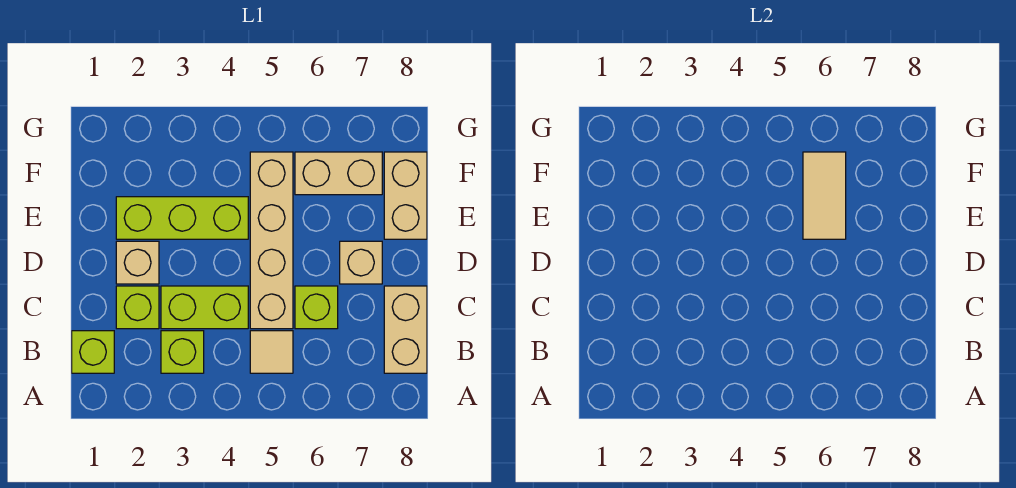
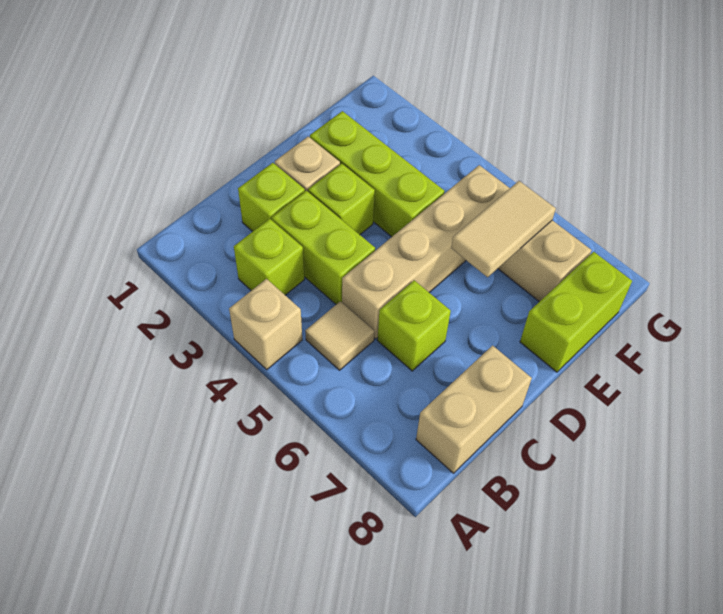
lime 1x1 brick [72,331,114,373] -> lime 1x1 brick moved to [308,164,375,235]
tan 1x1 brick [340,241,382,284] -> tan 1x1 brick moved to [229,279,302,370]
tan 1x2 brick [384,152,427,239] -> lime 1x2 brick [520,252,632,372]

